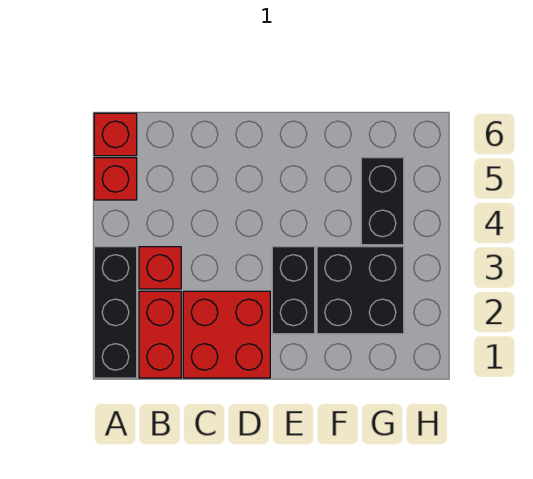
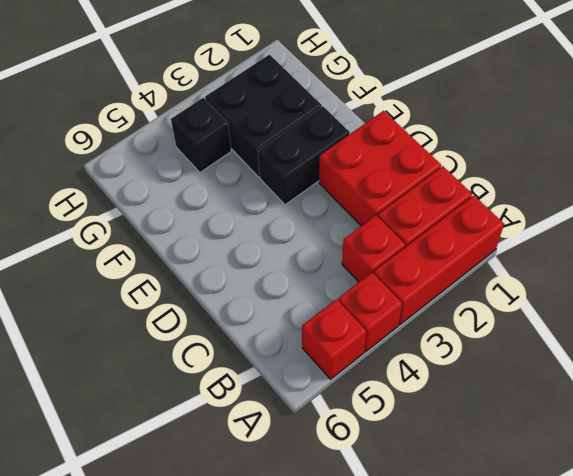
black 1x3 brick [94,247,137,378] -> red 1x3 brick [374,195,504,325]
red 1x1 brick [94,113,137,156] -> red 1x1 brick moved to [338,272,402,352]
black 1x2 brick [361,158,404,245] -> black 1x1 brick [171,98,231,172]

